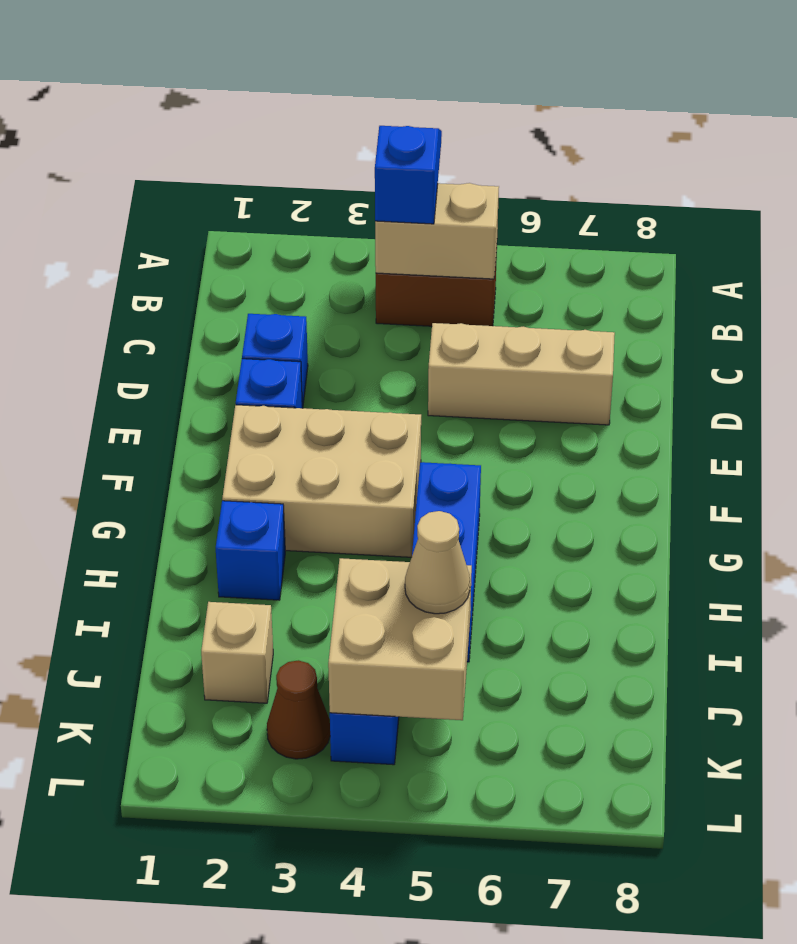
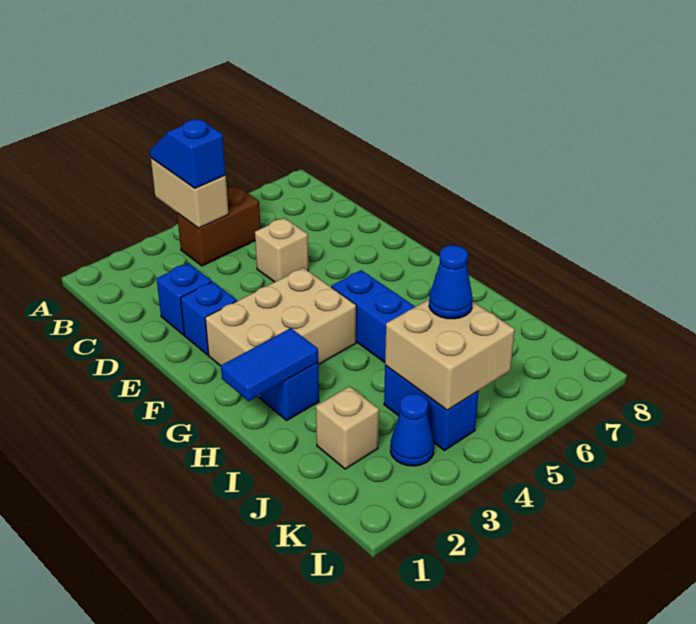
tan 1x2 brick [375,183,499,279] -> tan 1x2 brick turned to [151,158,228,228]
tan 1x3 brick [428,323,615,425] -> tan 1x1 brick [255,218,308,282]
none -> blue 1x2 tile [221,328,318,401]
tan 1x1 cone [405,511,470,614] -> blue 1x1 cone [429,245,473,319]
brown 1x1 cone [267,660,330,759] -> blue 1x1 cone [390,394,434,466]

